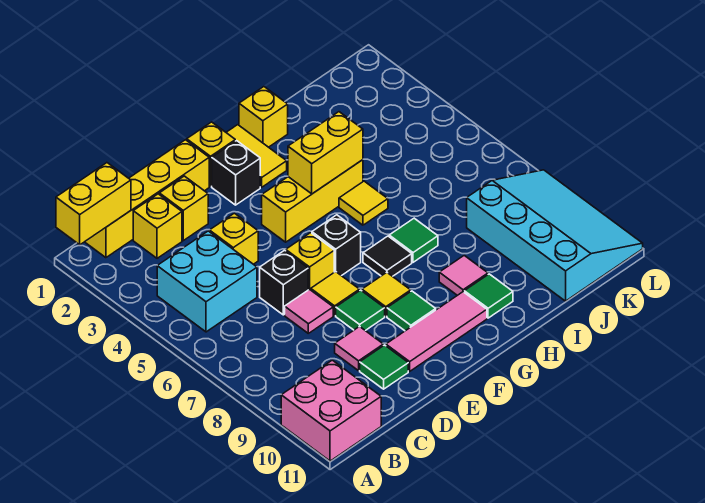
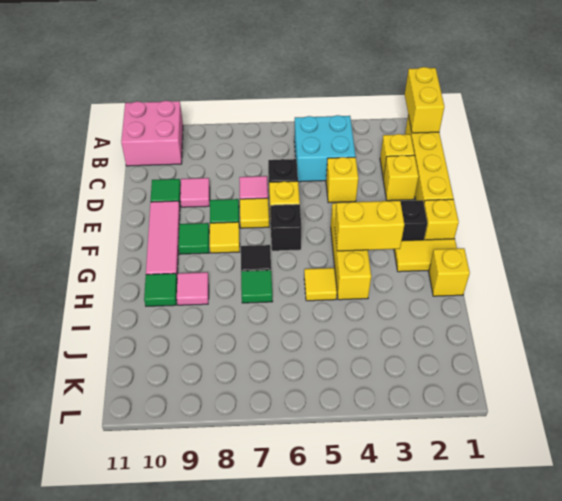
yellow 1x2 brick [288,112,363,194] -> yellow 1x2 brick turned to [335,201,404,251]
cyan 3x4 slope [467,170,643,301] -> none

